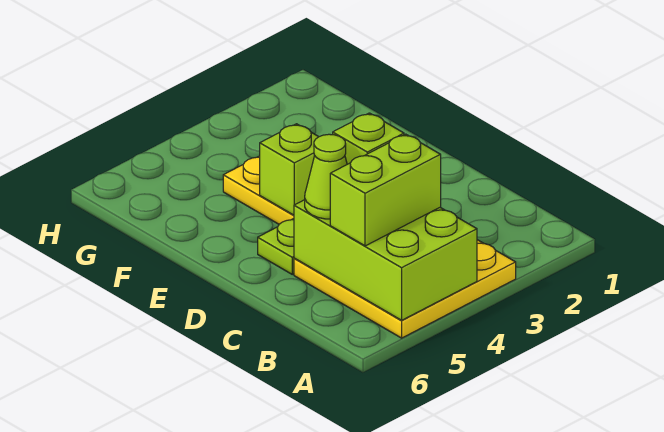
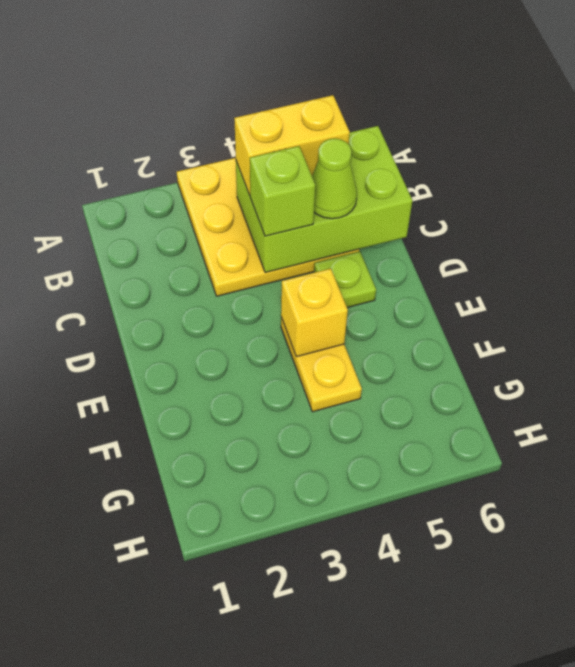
lime 2x3 brick [294,200,477,320] -> lime 2x3 brick turned to [236,126,412,273]
lime 1x2 brick [330,134,441,246] -> yellow 1x2 brick [234,95,350,195]
lime 1x1 brick [260,124,318,215] -> yellow 1x1 brick [281,268,348,357]

